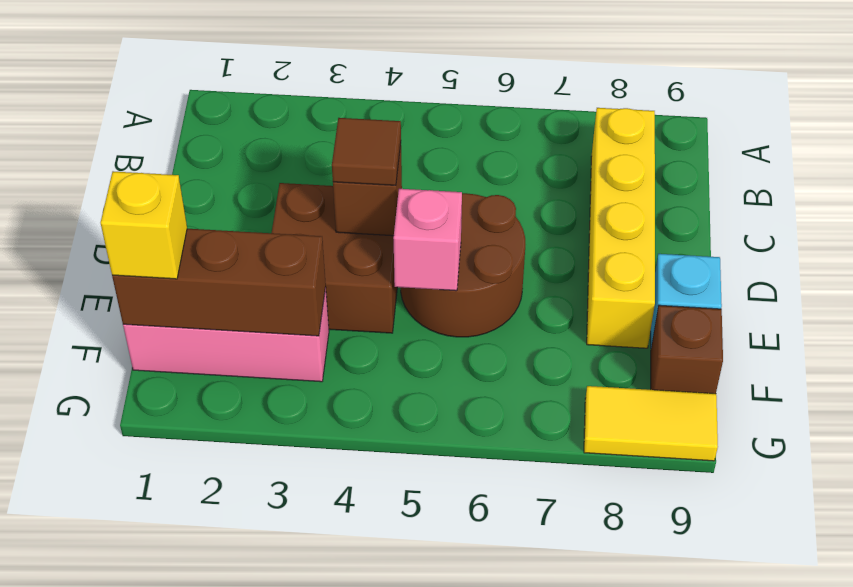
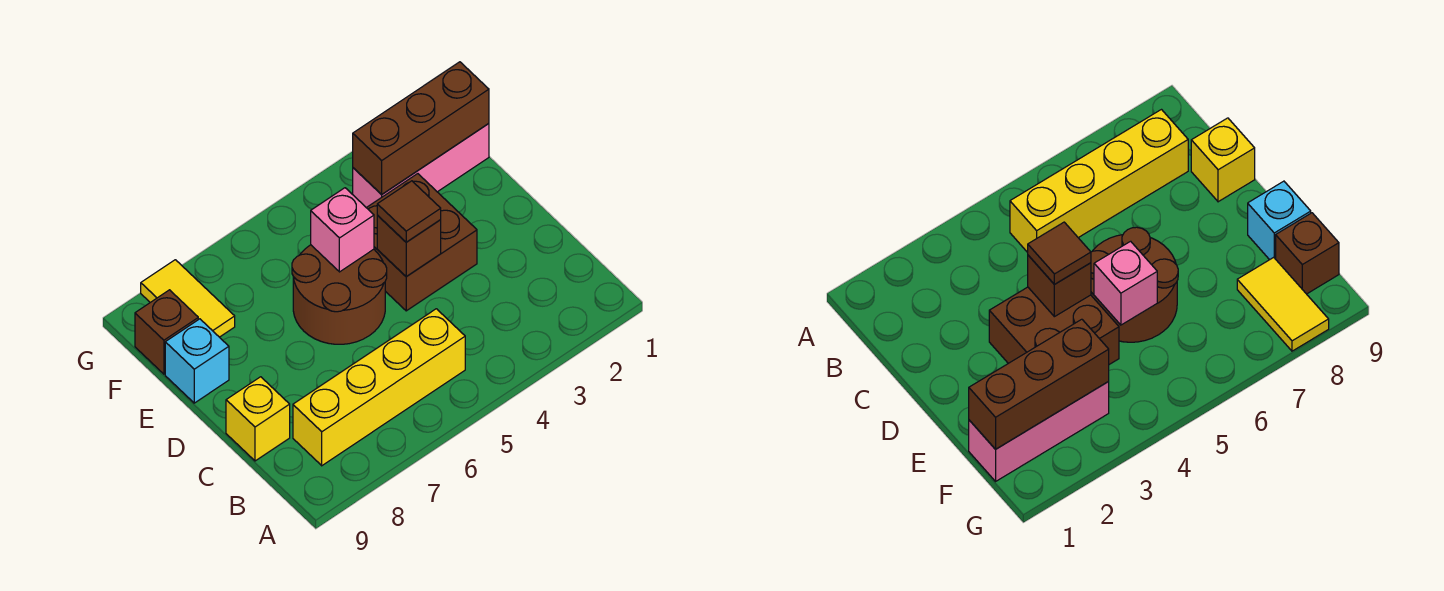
yellow 1x4 brick [587,108,655,348] -> yellow 1x4 brick turned to [293,309,465,466]
yellow 1x1 brick [100,171,187,279] -> yellow 1x1 brick moved to [226,377,290,461]
yellow 1x2 tile [584,386,718,461] -> yellow 1x2 tile turned to [141,260,235,337]

